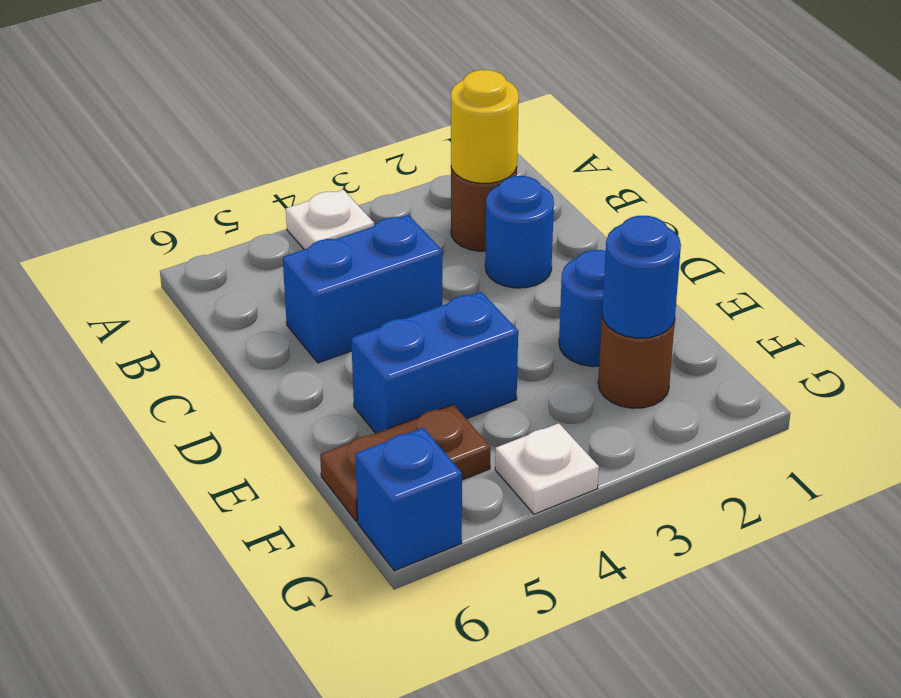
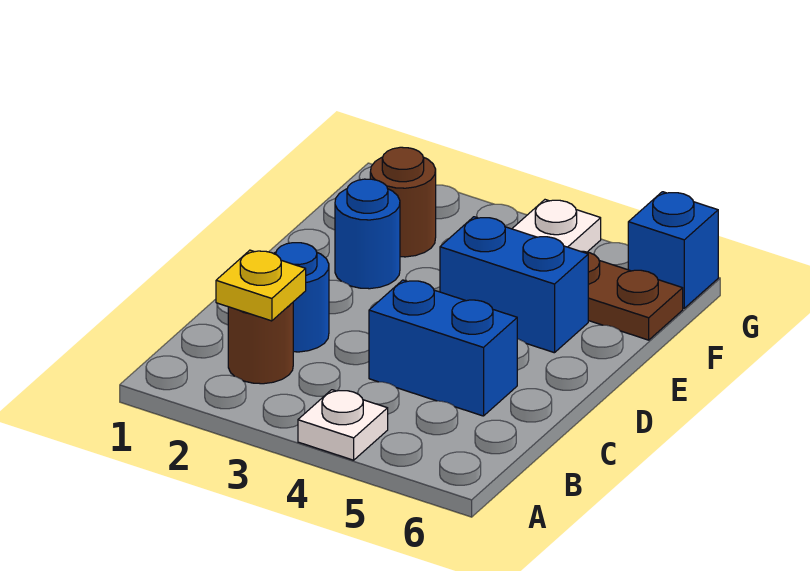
yellow 1x1 round brick [451,70,519,183] -> yellow 1x1 plate [216,250,306,321]
blue 1x1 round brick [602,216,681,338] -> none

